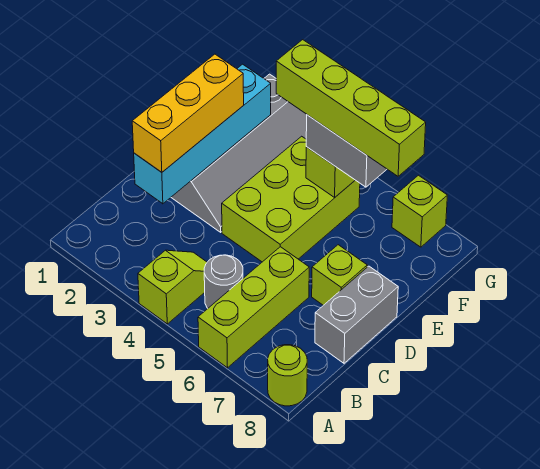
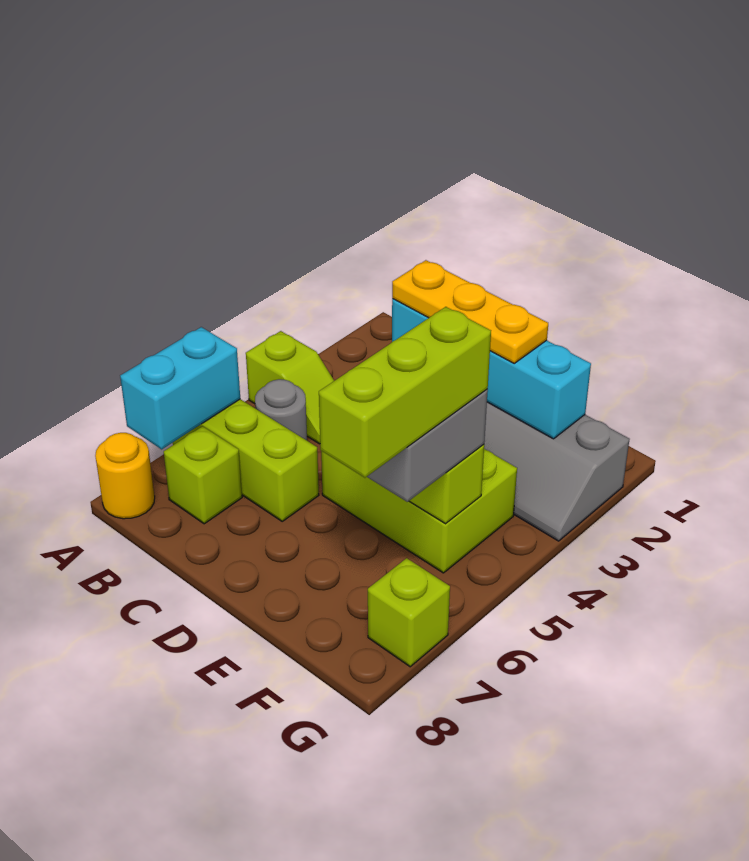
none -> cyan 1x2 brick [120,327,240,449]
lime 1x1 round brick [268,345,307,406] -> yellow 1x1 round brick [95,433,155,519]
yellow 1x3 brick [132,54,244,172] -> yellow 1x3 plate [392,260,548,363]
grey 1x2 brick [315,266,398,363] -> none
lime 1x1 brick [312,245,367,305] -> lime 1x1 brick moved to [164,426,242,524]
lime 1x4 brick [276,40,426,176] -> lime 1x3 brick [319,307,491,478]

